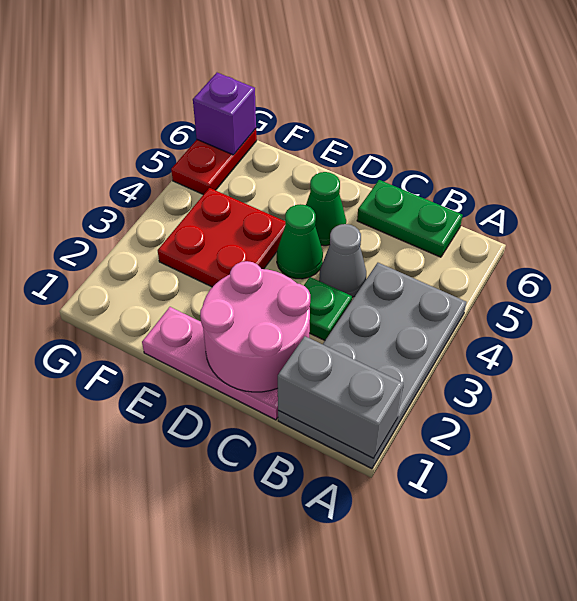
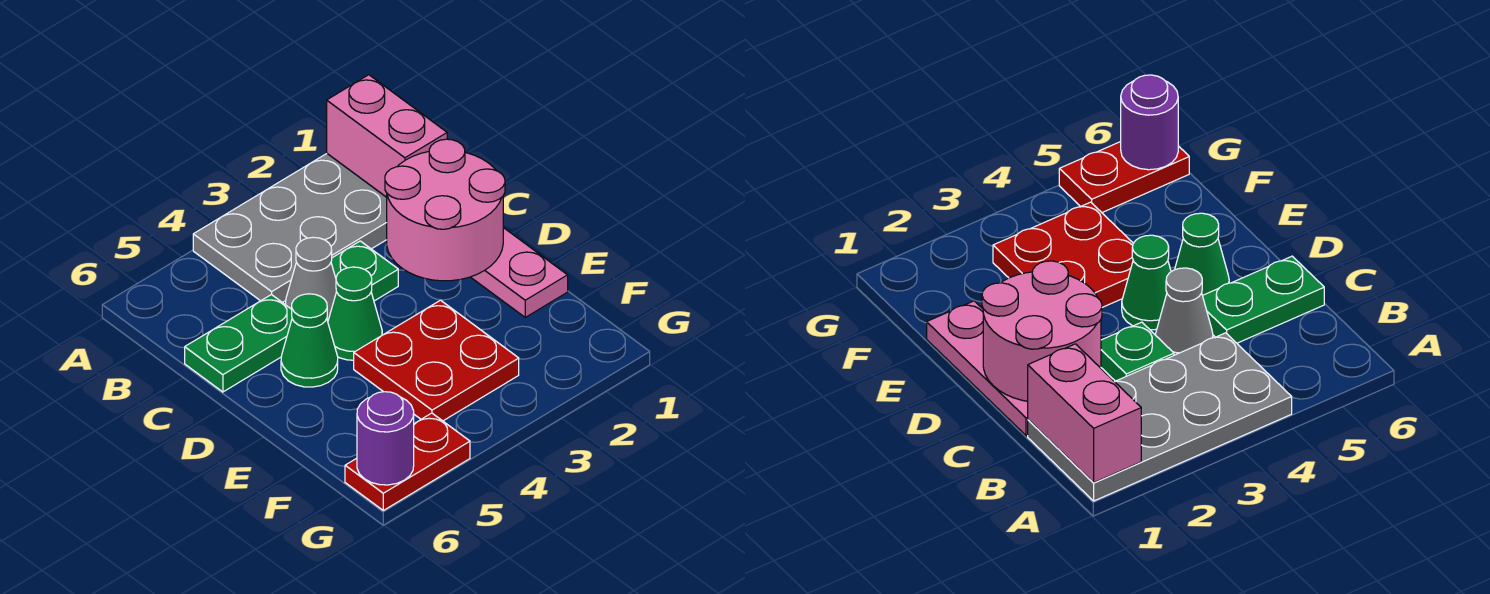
grey 1x2 brick [278,336,403,458] -> pink 1x2 brick [327,75,447,197]
green 1x2 plate [357,180,463,257] -> green 1x2 plate turned to [185,295,292,392]
purple 1x1 brick [193,73,256,155] -> purple 1x1 round brick [357,392,414,485]

